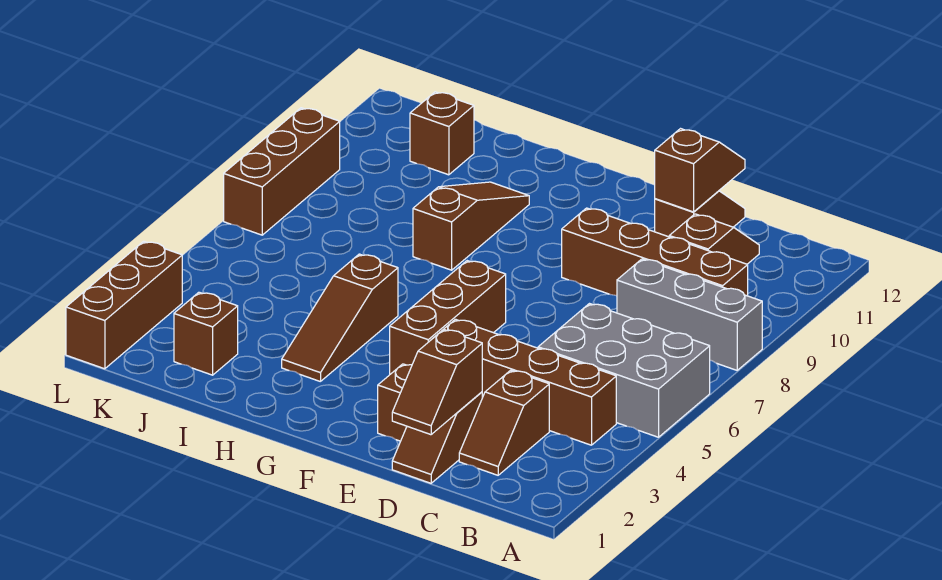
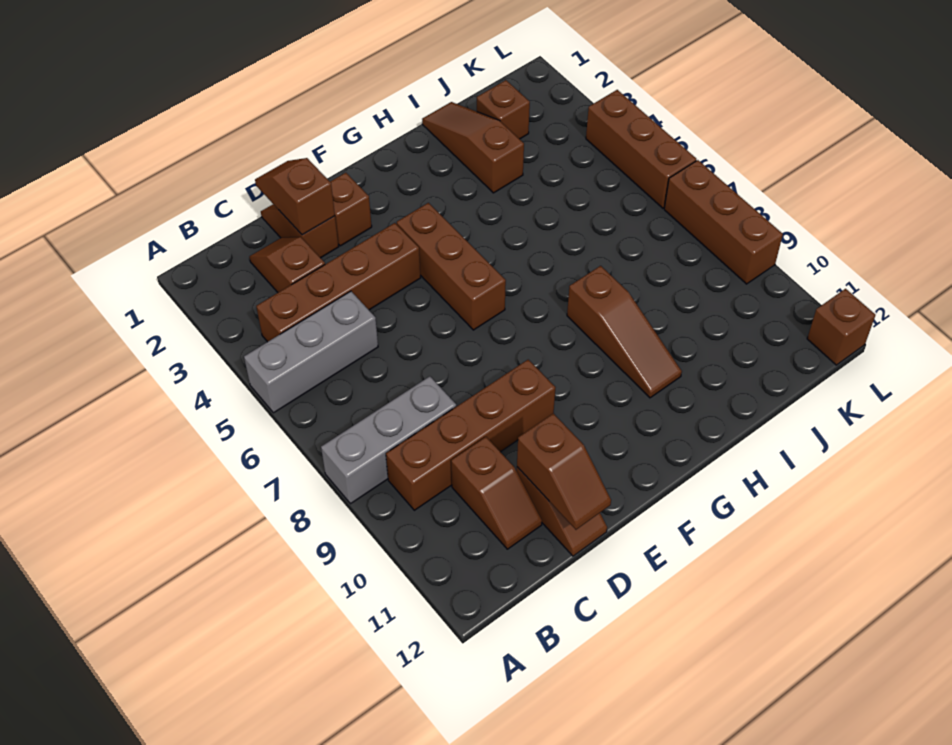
grey 2x3 brick [538,304,710,437] -> grey 1x3 brick [244,291,378,413]
brown 1x3 slope [282,254,398,382] -> brown 1x3 slope moved to [422,102,524,193]
brown 1x1 brick [410,92,474,175] -> brown 1x1 brick moved to [807,289,875,365]
brown 1x3 brick [66,241,182,369] -> brown 1x3 brick moved to [586,90,696,208]

